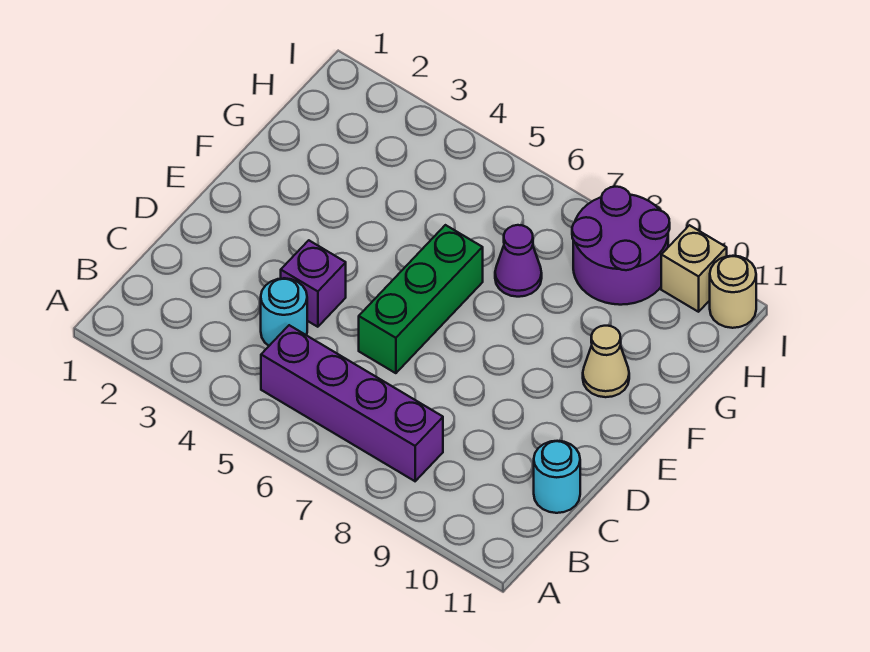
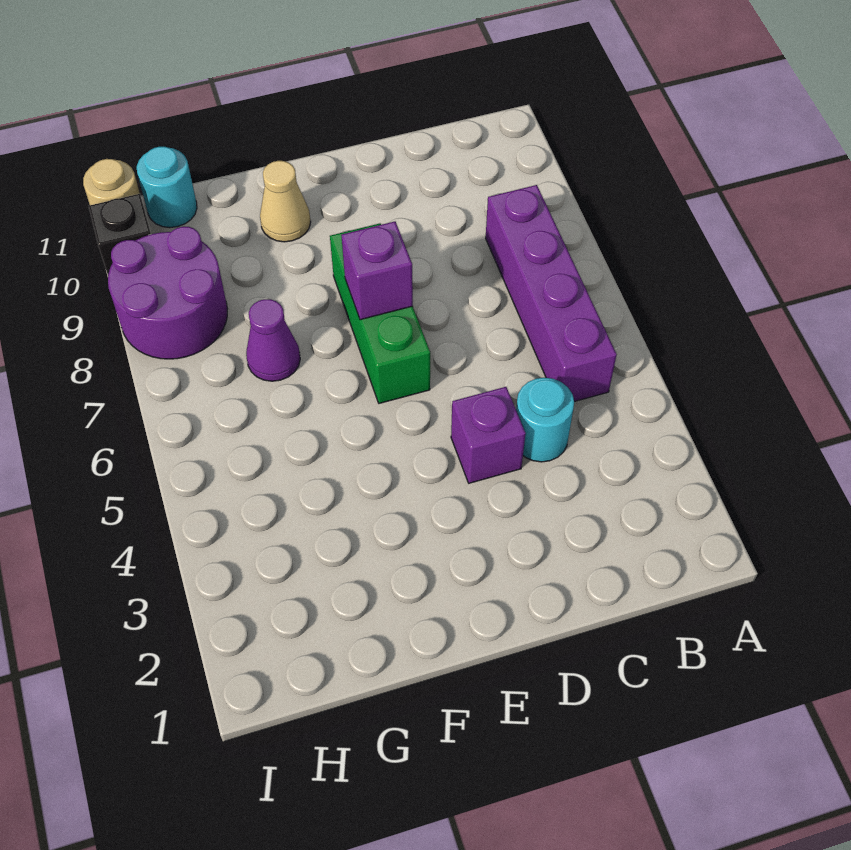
cyan 1x1 round brick [534,441,580,513] -> cyan 1x1 round brick moved to [137,147,197,228]
green 1x3 brick [359,225,483,373] -> green 1x3 brick turned to [330,223,430,403]
none -> purple 1x1 brick [341,221,413,320]
tan 1x1 brick [661,225,727,312] -> black 1x1 brick [89,194,151,274]

